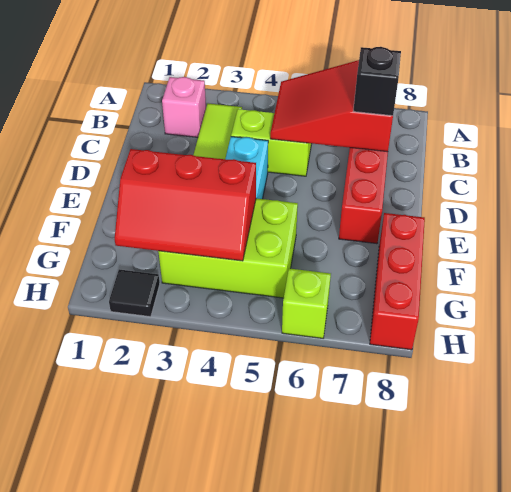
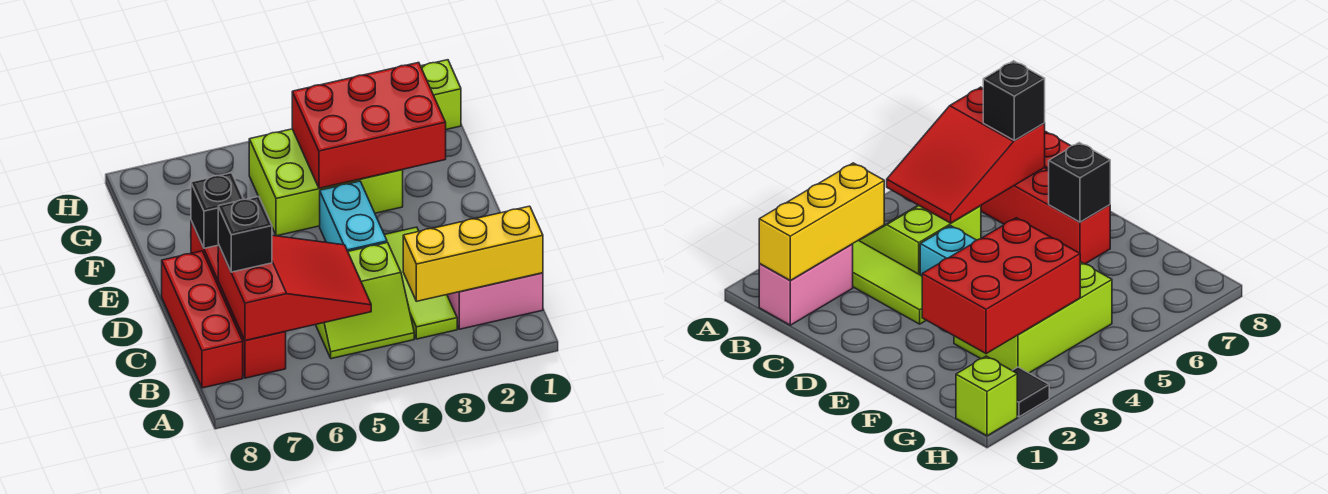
none -> yellow 1x3 brick [403,206,543,301]
pink 1x1 brick [162,77,206,137] -> pink 1x2 brick [447,273,543,329]
none -> black 1x1 brick [191,173,244,248]
red 2x3 slope [115,149,256,261] -> red 2x3 brick [292,62,446,188]
red 1x3 brick [370,213,425,350] -> red 1x3 brick moved to [162,251,243,388]
lime 1x1 brick [282,268,331,338] -> lime 1x1 brick moved to [421,60,461,130]

